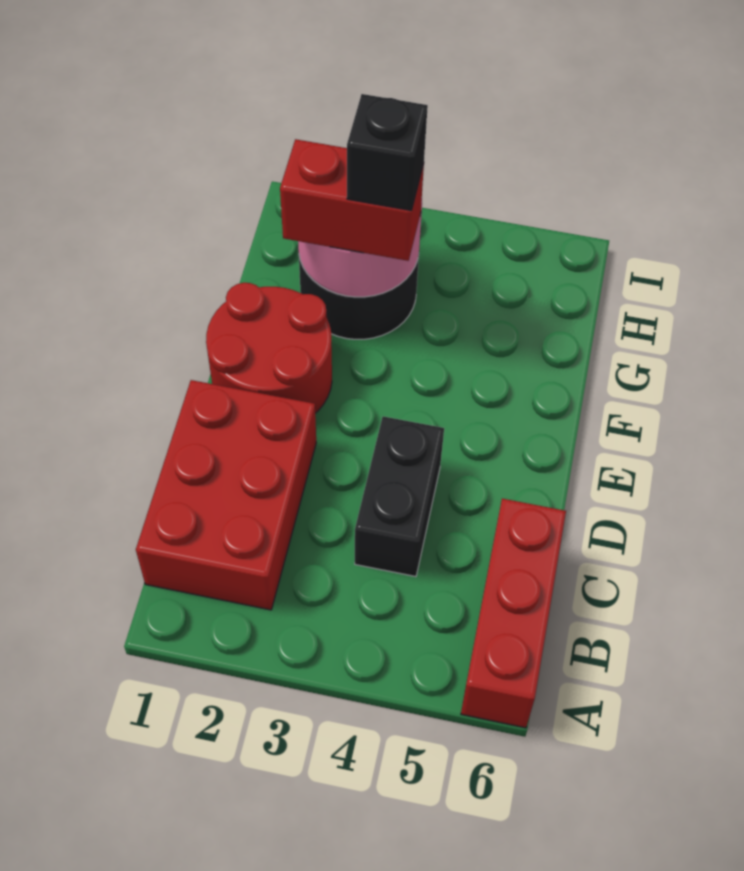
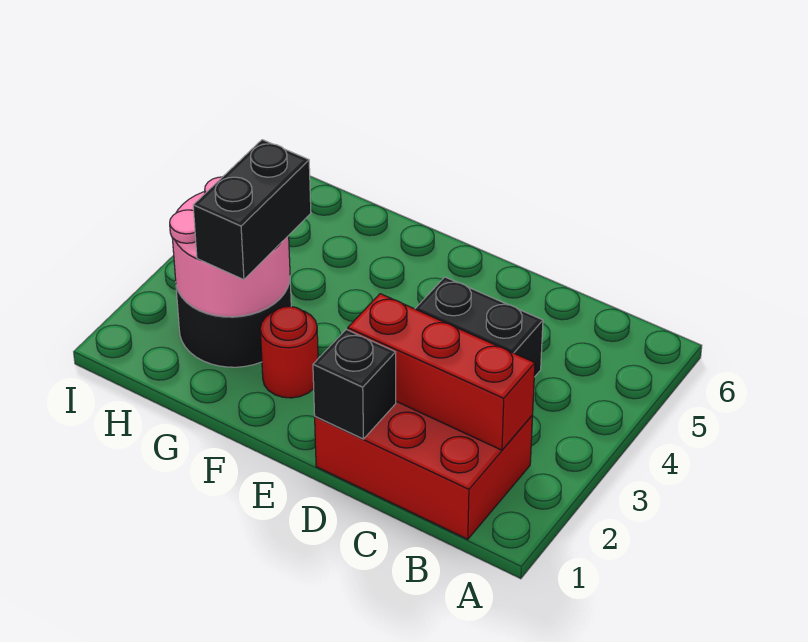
red 1x3 brick [461,499,566,728] -> red 1x3 brick moved to [348,294,535,450]
red 2x2 round brick [206,283,332,413] -> red 1x1 round brick [260,306,318,398]
red 1x2 brick [280,139,424,261] -> black 1x2 brick [193,140,311,280]
black 1x1 brick [347,94,428,210] -> black 1x1 brick moved to [313,329,396,439]

